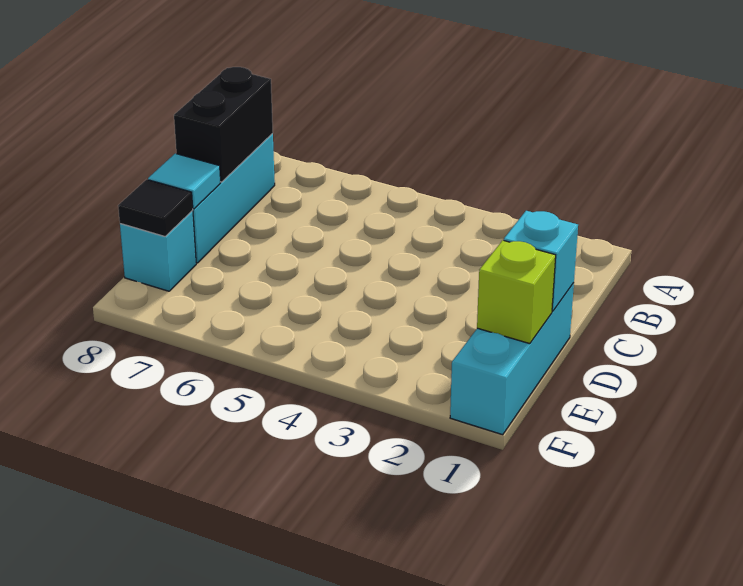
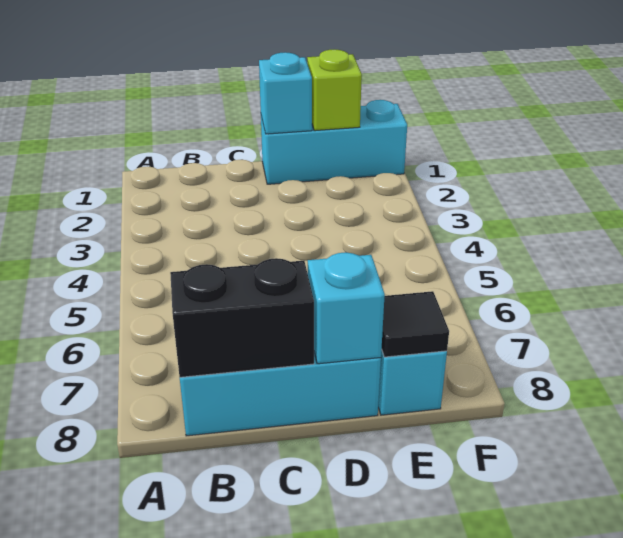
cyan 1x1 tile [148,153,220,209] -> cyan 1x1 brick [308,252,385,364]

